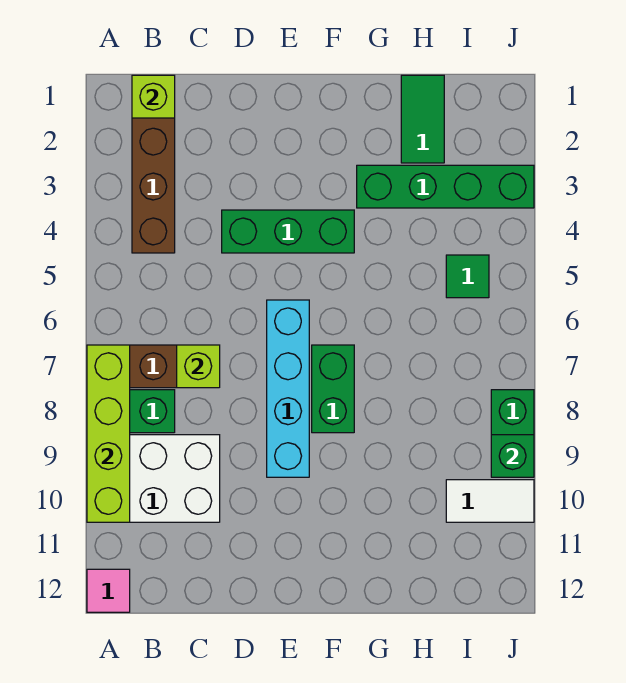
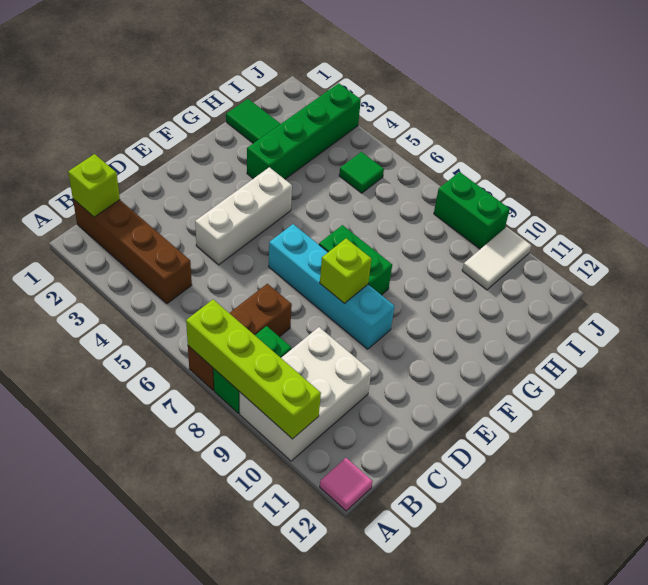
lime 1x1 brick [177,345,220,388] -> lime 1x1 brick moved to [320,238,371,303]
green 1x3 brick [222,210,354,253] -> white 1x3 brick [195,167,292,265]
green 1x1 brick [491,435,534,477] -> none

